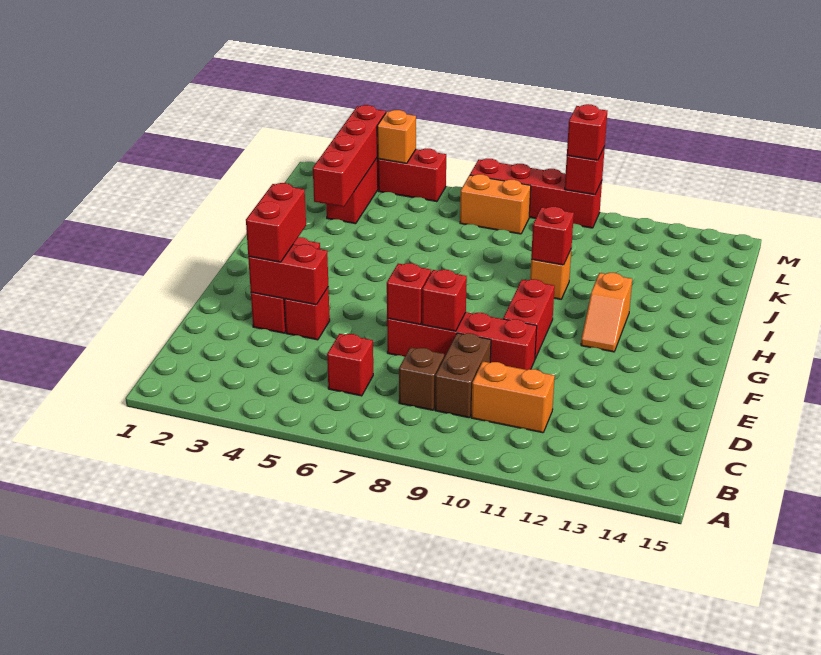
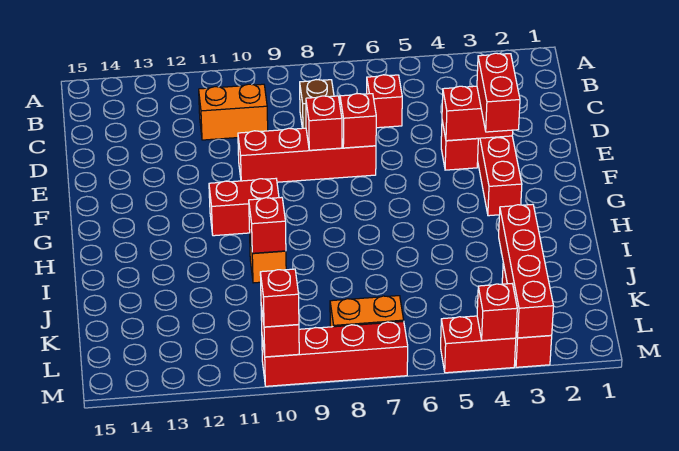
brown 1x2 brick [435,333,491,418] -> none
red 1x2 brick [503,279,555,358] -> red 1x2 brick turned to [209,179,279,236]
orange 1x2 slope [581,273,632,352] -> none
orange 1x1 brick [377,110,416,163] -> red 1x1 brick [477,284,517,341]

